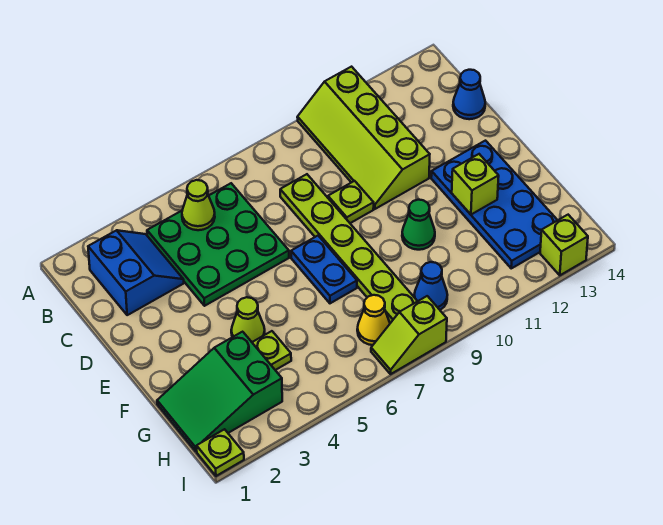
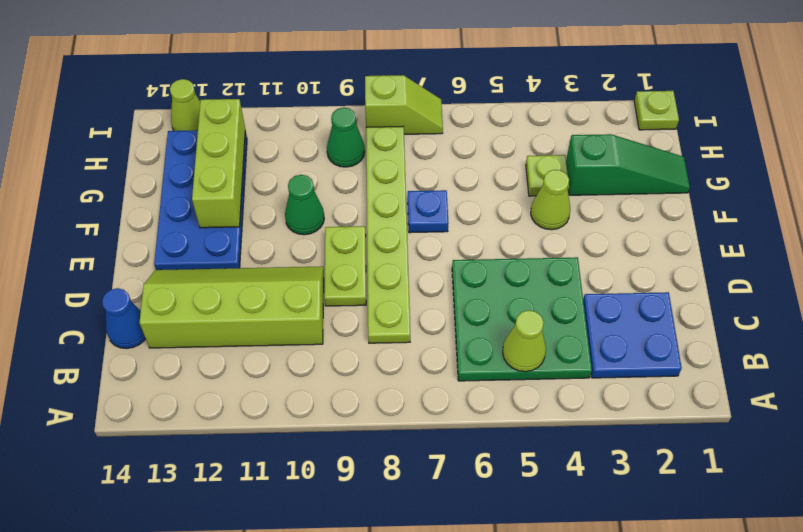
lime 2x4 slope [297,67,430,209] -> lime 2x4 slope turned to [139,266,324,348]
blue 2x2 slope [88,230,184,315] -> blue 2x2 plate [583,292,682,378]
lime 1x1 plate [328,181,374,223] -> lime 1x2 plate [324,226,366,306]
blue 1x2 plate [291,236,357,303] -> blue 1x1 plate [408,190,449,233]
lime 1x1 brick [452,154,499,215] -> lime 1x3 brick [192,99,245,228]
green 2x3 slope [157,332,282,451] -> green 1x3 slope [566,134,690,195]
yellow 1x1 cone [357,295,390,345] -> none
blue 1x1 cone [414,262,447,310] -> green 1x1 cone [327,107,365,167]
lime 1x1 brick [540,215,588,275] -> lime 1x1 cone [170,79,200,131]

